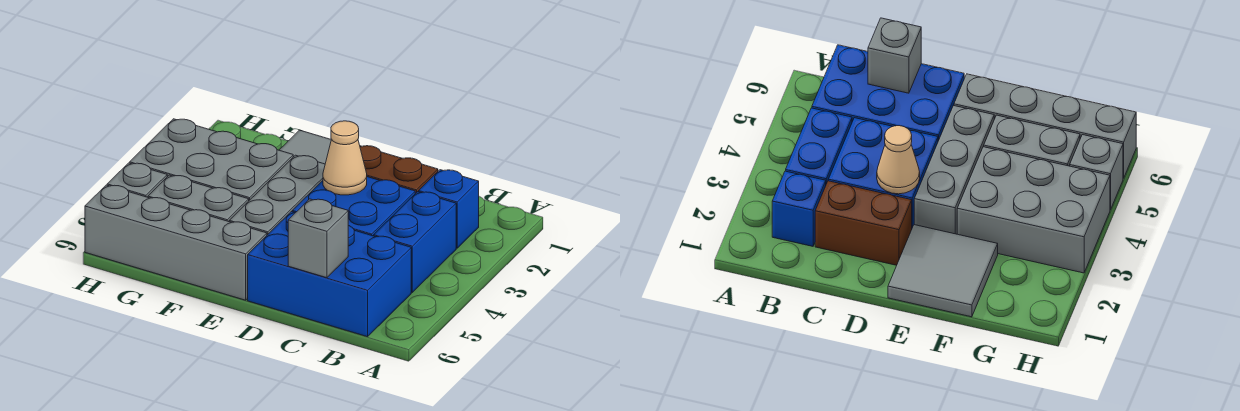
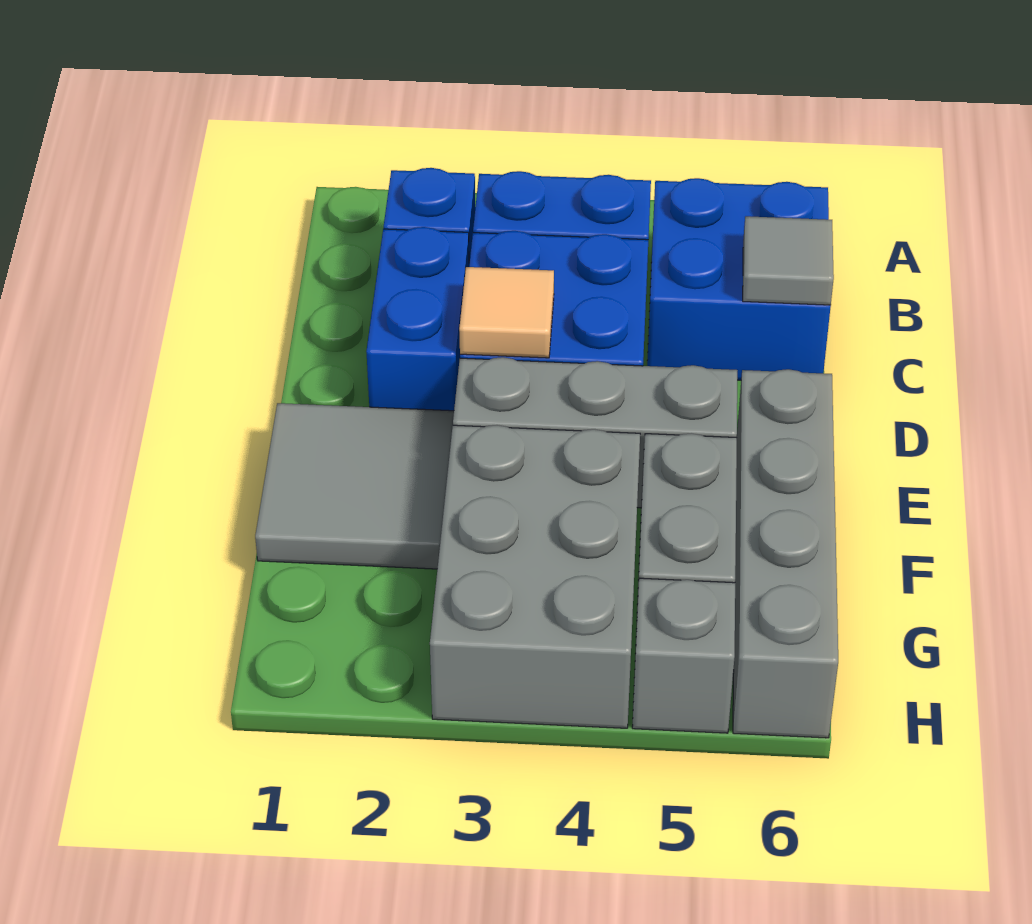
blue 2x3 brick [248,212,411,337] -> blue 2x2 brick [647,178,831,380]
brown 1x2 brick [360,146,438,194] -> blue 1x2 brick [366,227,469,411]
grey 1x1 brick [288,199,348,278] -> grey 1x1 tile [743,216,834,305]
tan 1x1 cone [323,121,367,195] -> tan 1x1 tile [459,267,554,358]

